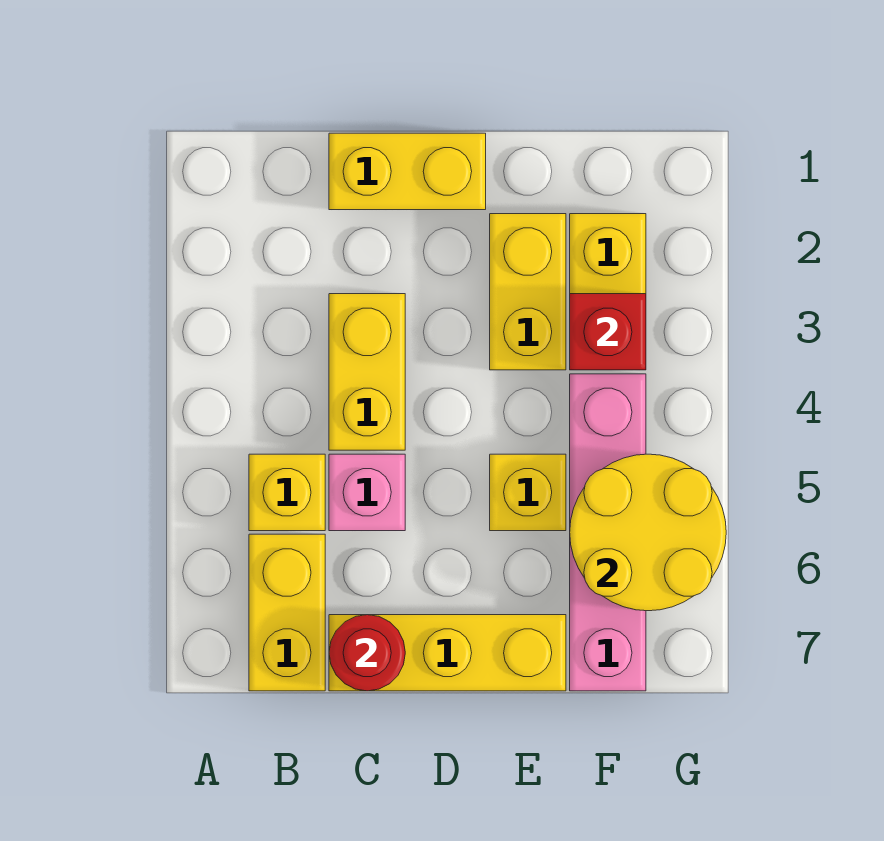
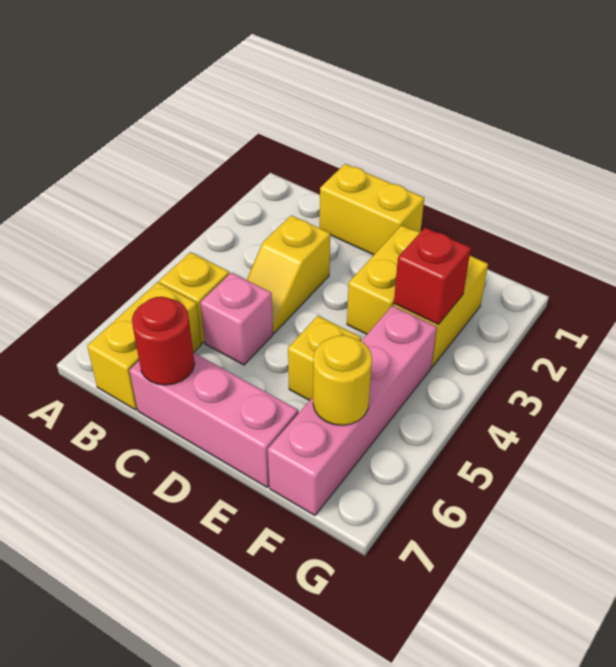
yellow 1x2 brick [329,294,405,450] -> yellow 1x2 slope [247,215,330,333]
yellow 1x3 brick [329,615,566,691] -> pink 1x3 brick [129,353,298,487]
yellow 2x2 round brick [570,454,726,611] -> yellow 1x1 round brick [313,335,372,425]

